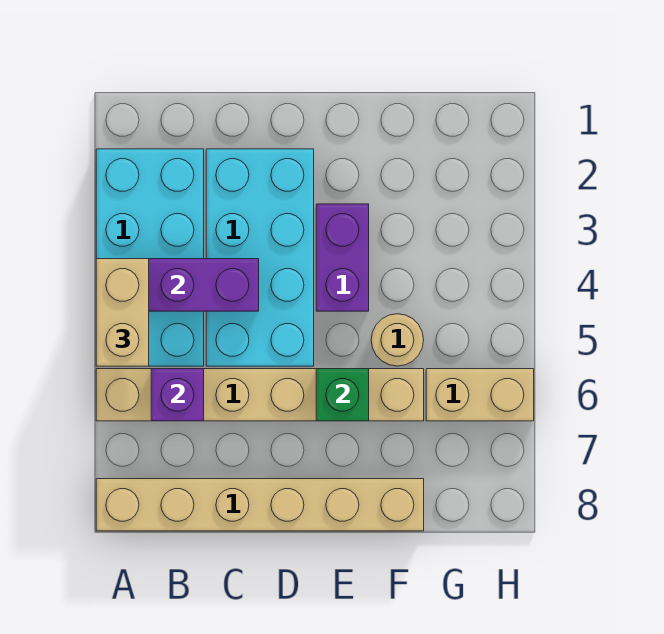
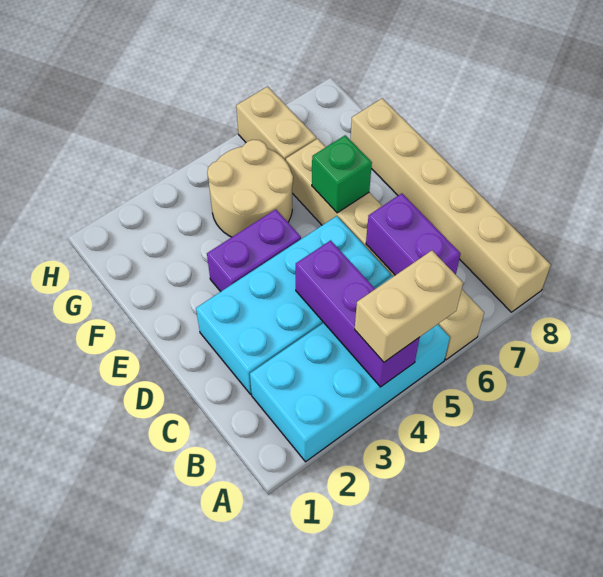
purple 1x1 brick [151,369,204,421] -> purple 1x2 brick [366,194,460,275]
tan 1x1 round brick [371,314,424,366] -> tan 2x2 round brick [207,140,293,237]

